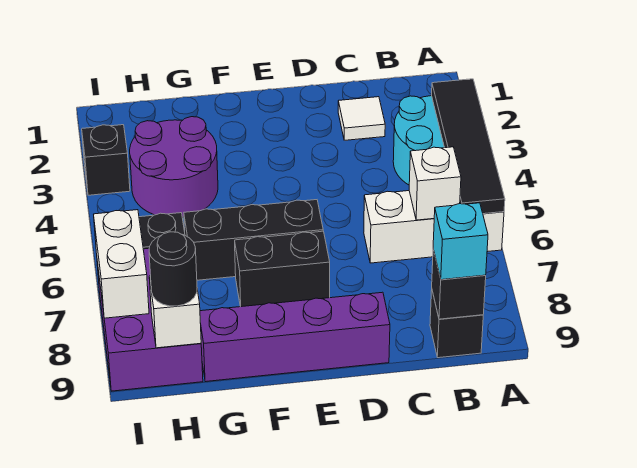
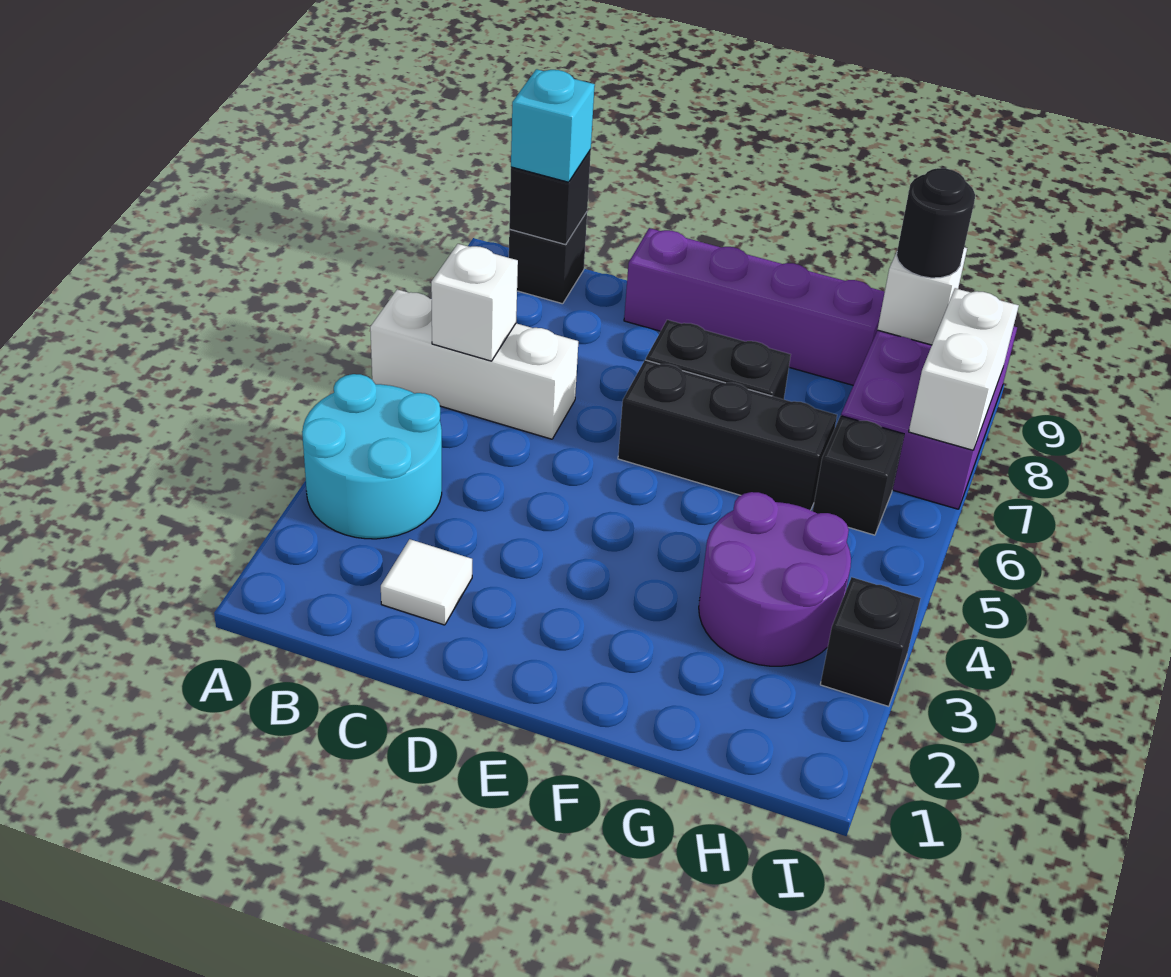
black 1x4 tile [432,79,505,214] -> none

